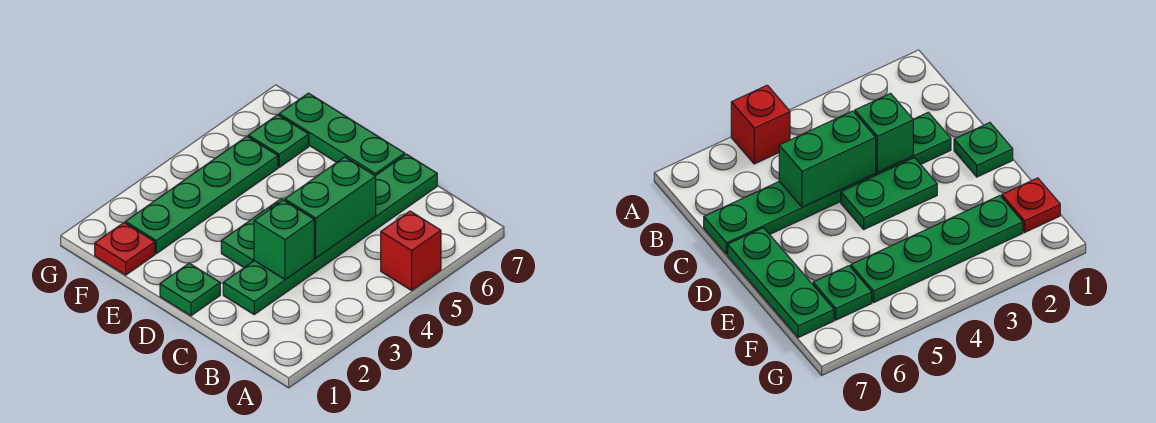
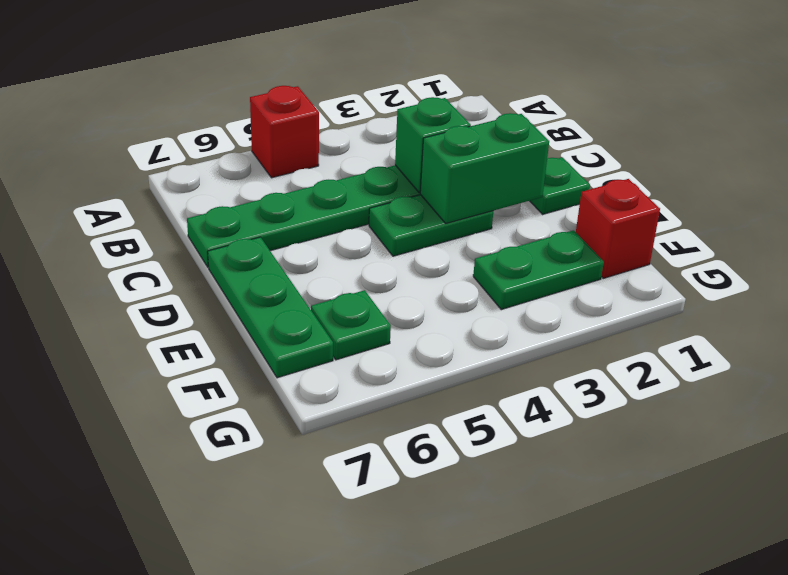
green 1x2 brick [284,157,376,258] -> green 1x2 brick moved to [420,113,549,223]
red 1x1 plate [95,223,155,275] -> red 1x1 brick [576,179,660,278]
green 1x4 plate [125,136,278,254] -> green 1x2 plate [473,230,604,310]

